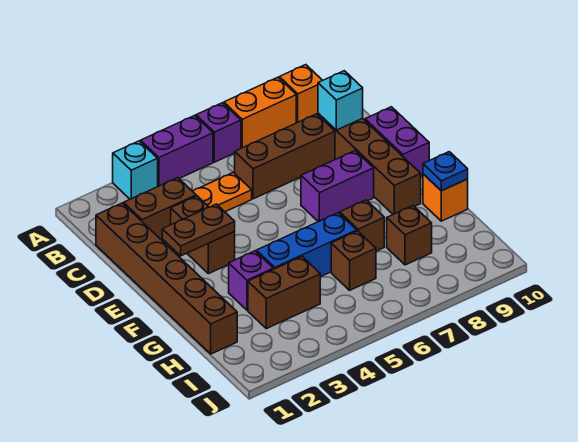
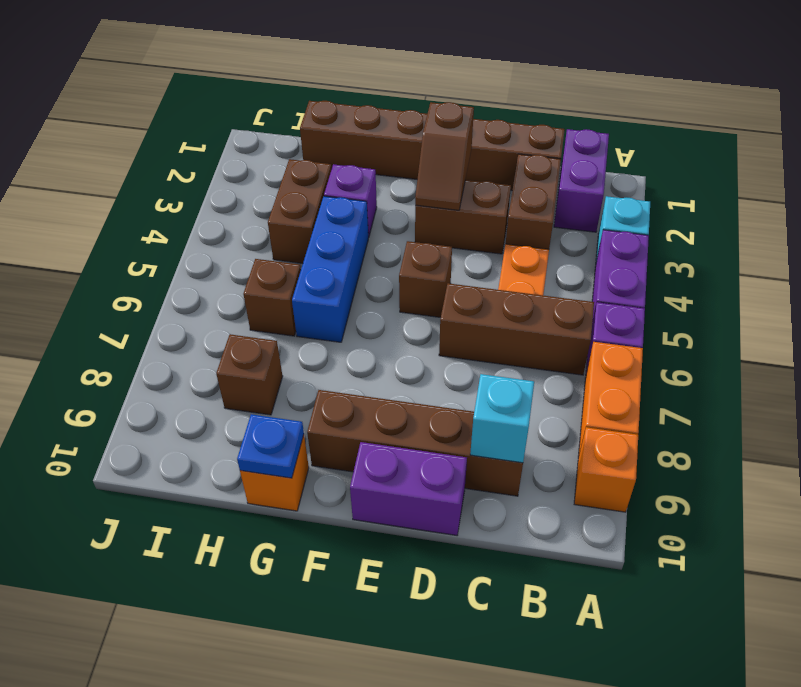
brown 1x3 brick [235,114,335,199] -> brown 1x3 brick turned to [439,283,594,375]
brown 1x2 plate [162,204,235,256] -> brown 1x2 slope [415,102,474,210]
purple 1x2 brick [301,151,374,222] -> purple 1x2 brick moved to [554,129,609,232]
brown 1x1 brick [340,200,384,251] -> brown 1x1 brick moved to [399,241,452,317]

